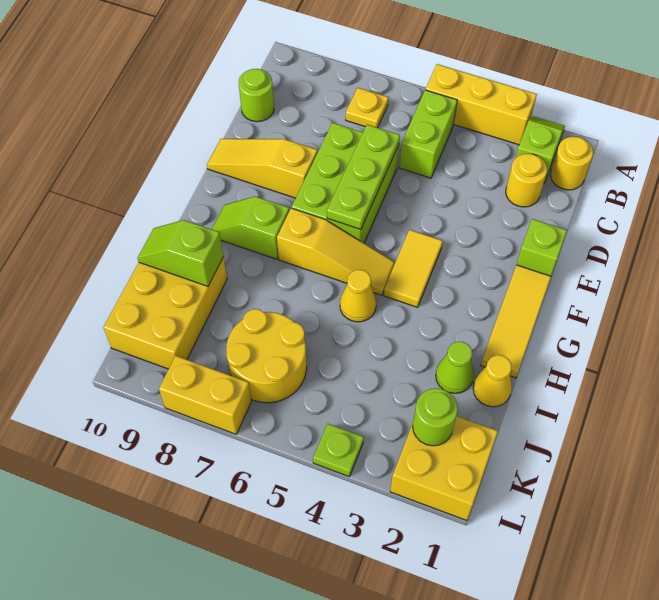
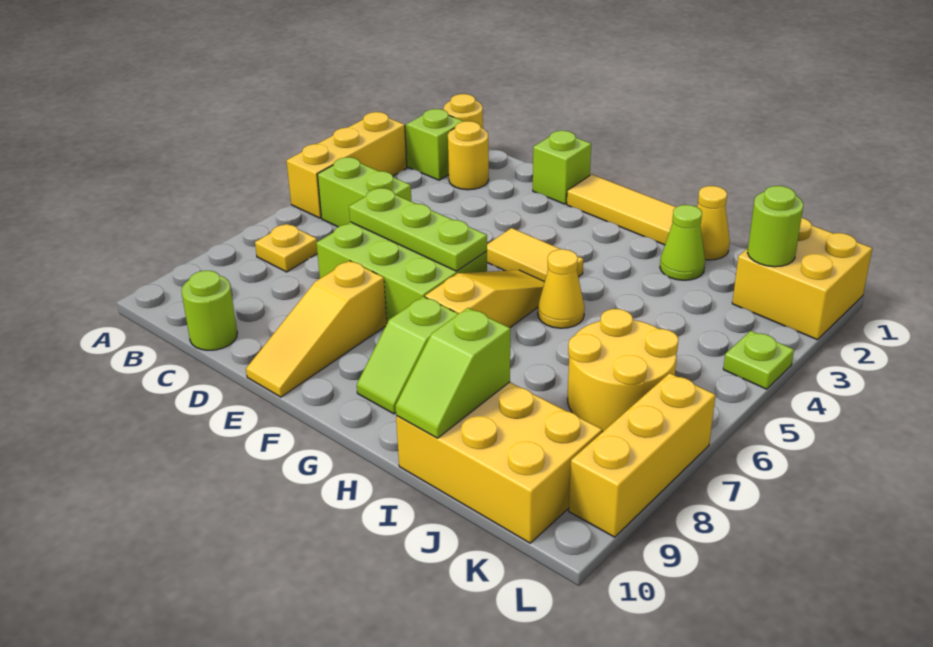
yellow 1x2 brick [159,356,252,434] -> yellow 1x3 brick [569,373,716,537]

